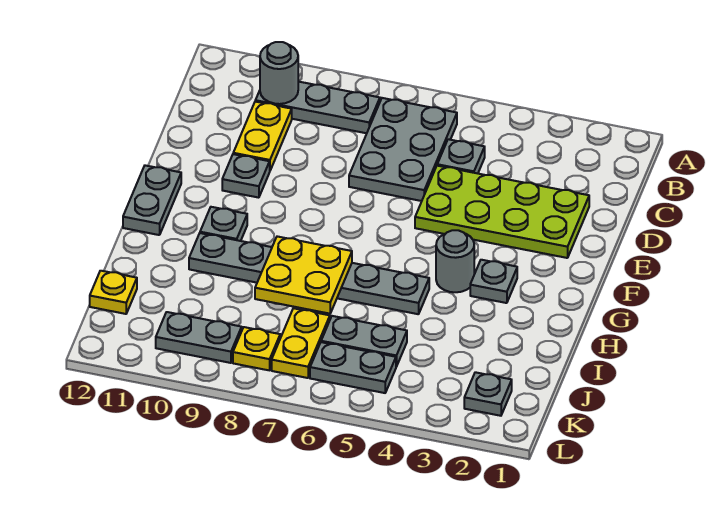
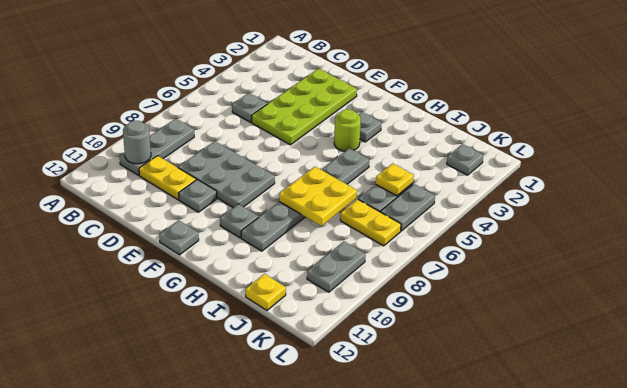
grey 2x3 plate [349,98,457,201] -> grey 2x3 plate moved to [178,141,275,208]
grey 1x2 plate [123,165,181,235] -> grey 1x1 plate [159,220,199,255]
grey 1x1 round brick [436,230,474,292] -> lime 1x1 round brick [334,109,361,151]
yellow 1x1 plate [233,327,280,370] -> yellow 1x1 plate moved to [376,163,414,196]

